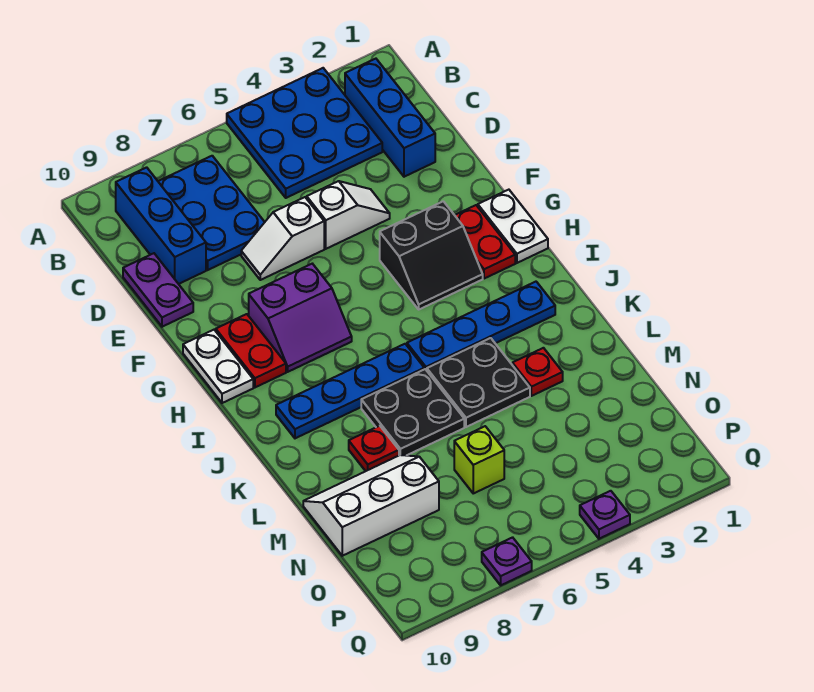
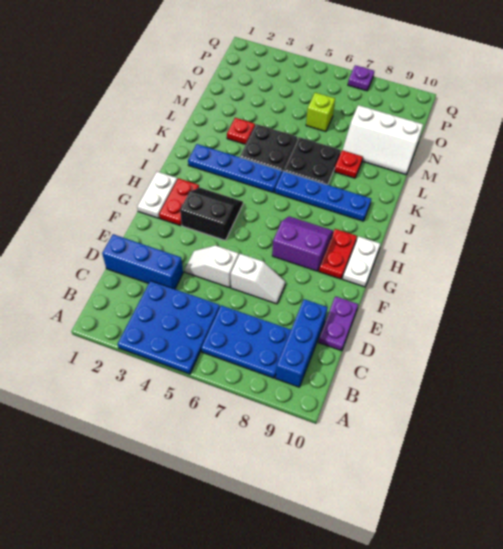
blue 1x3 brick [345,59,435,177] -> blue 1x3 brick turned to [102,234,183,289]
blue 2x3 plate [158,156,265,270] -> blue 2x3 plate turned to [201,305,291,378]
purple 1x1 plate [580,491,630,539] -> none

